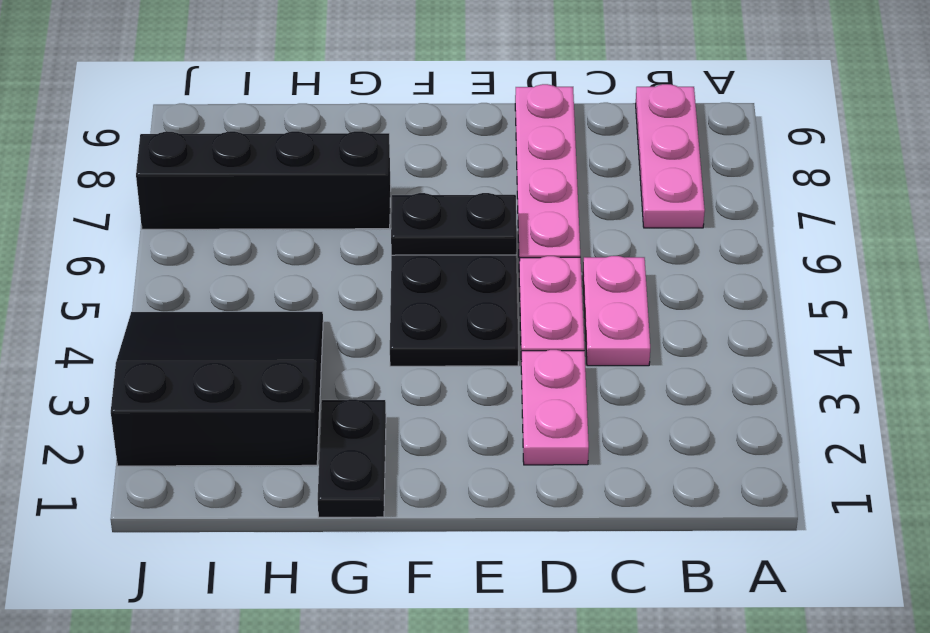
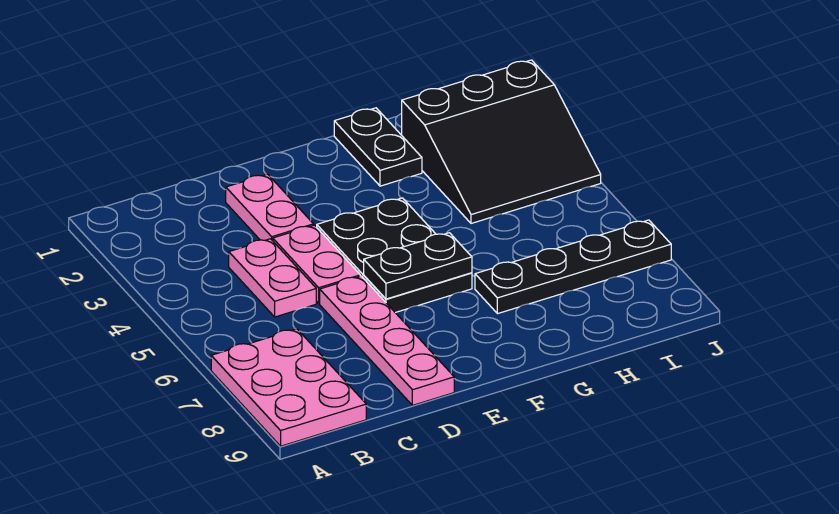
pink 1x3 plate [636,84,705,228] -> pink 2x3 plate [211,329,366,446]
black 1x4 brick [136,131,391,229] -> black 1x4 plate [475,220,671,314]

